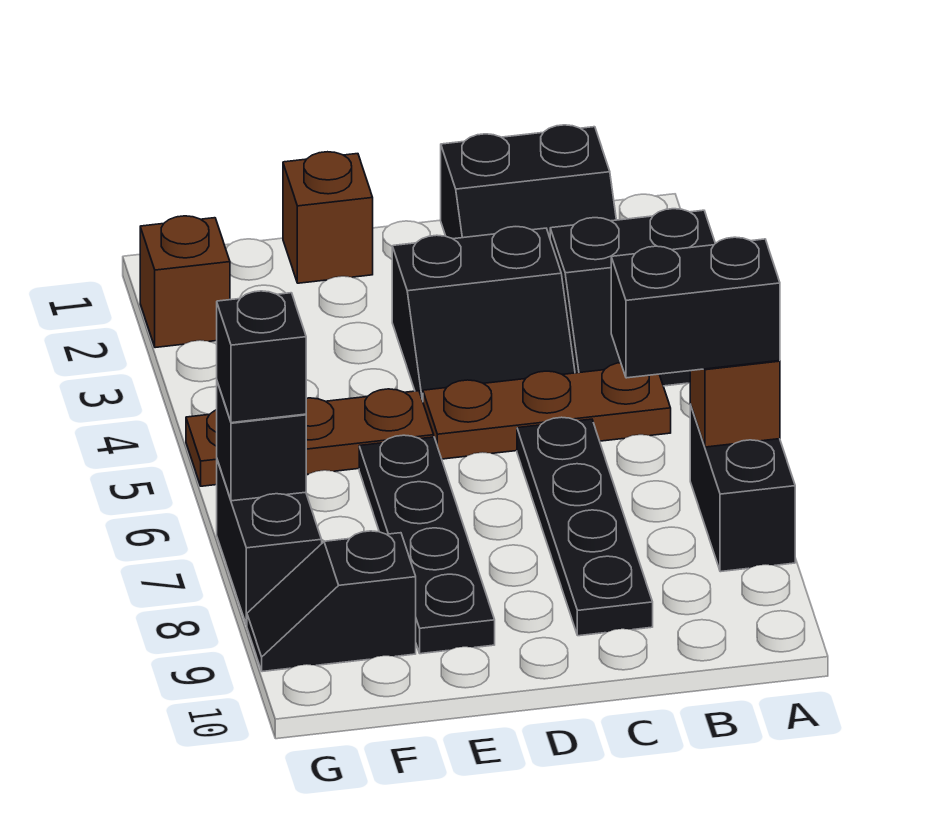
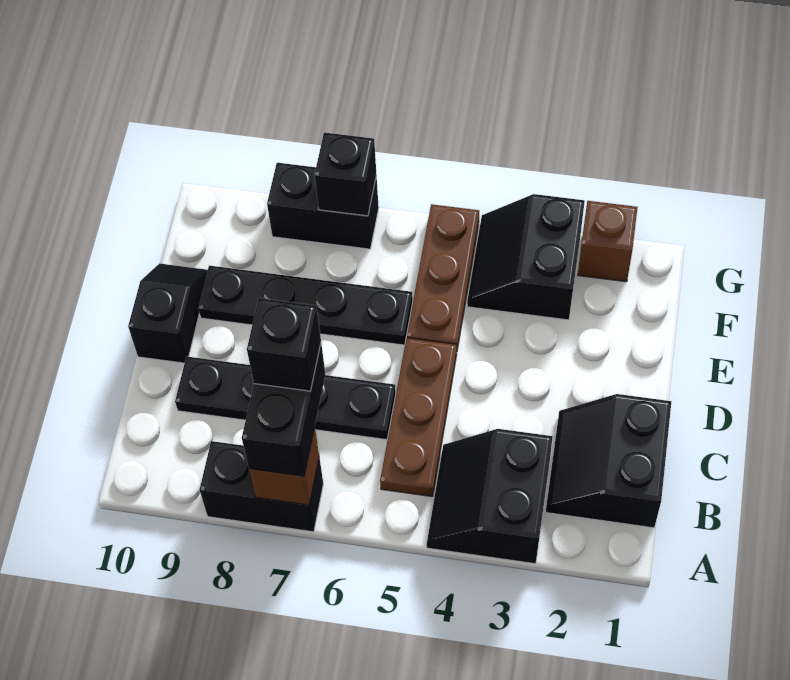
black 2x2 slope [392,227,575,401] -> black 2x2 slope moved to [467,194,585,320]
brown 1x1 brick [283,152,373,283] -> none
black 1x2 slope [247,531,416,672] -> black 1x2 slope moved to [128,263,208,363]
black 1x1 brick [217,291,306,423] -> black 1x1 brick moved to [247,298,321,391]

